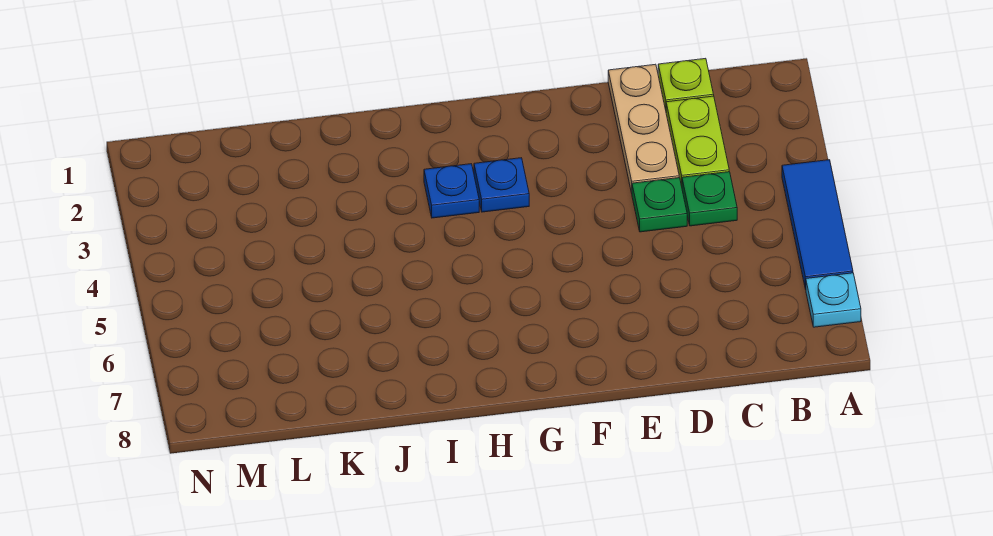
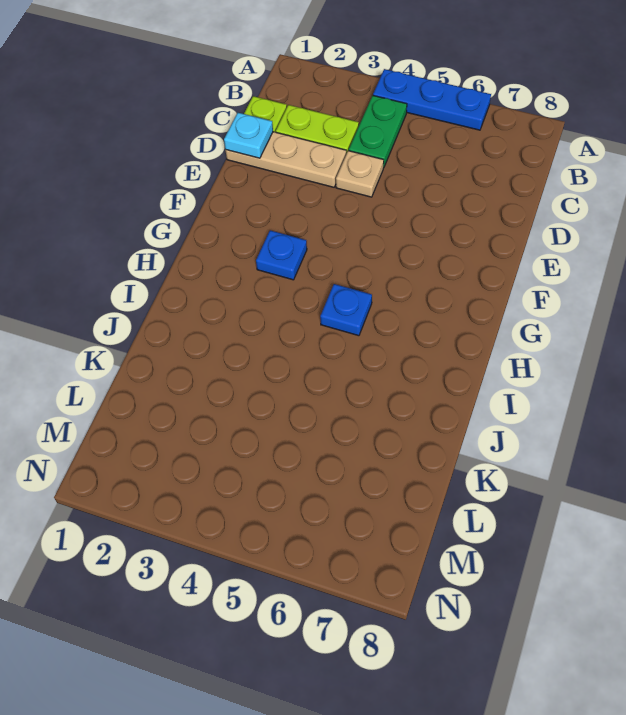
blue 1x3 tile [782,160,853,289] -> blue 1x3 plate [373,69,491,130]
cyan 1x1 plate [806,273,861,327] -> cyan 1x1 plate moved to [224,113,273,158]
green 1x1 plate [682,172,737,226] -> green 1x2 plate [349,96,407,168]
green 1x1 plate [632,178,687,232] -> tan 1x1 plate [336,151,384,197]
blue 1x1 plate [424,164,479,218] -> blue 1x1 plate moved to [320,284,372,336]

